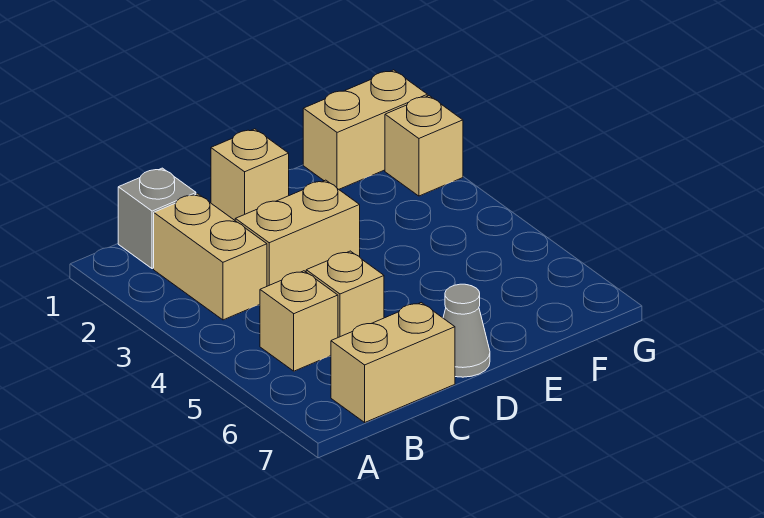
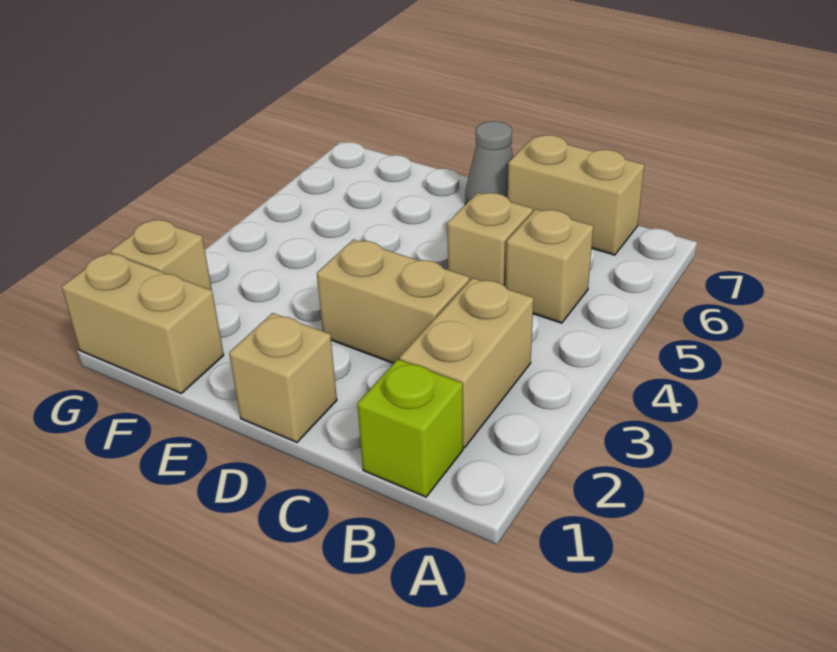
grey 1x1 brick [118,168,196,269] -> lime 1x1 brick [357,359,463,497]

